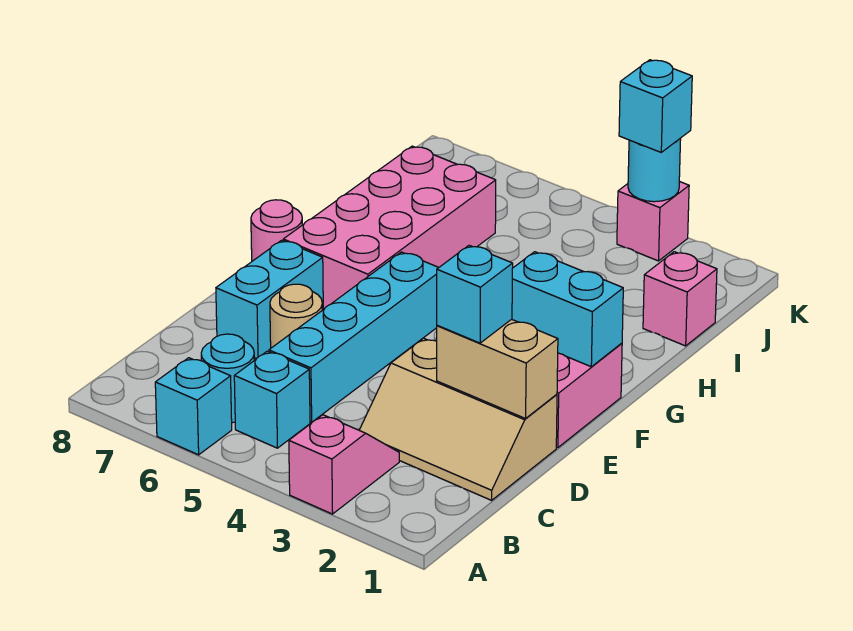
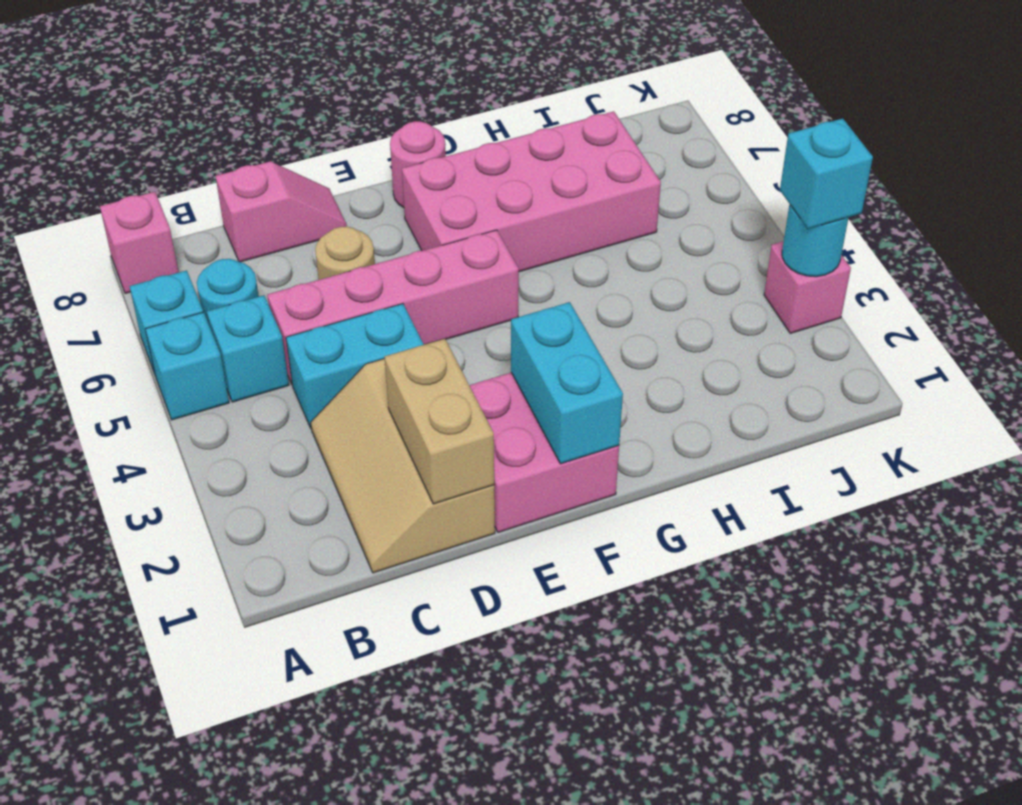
pink 1x2 slope [289,415,399,514] -> pink 1x2 slope moved to [216,161,347,262]
cyan 1x4 brick [269,252,439,422] -> pink 1x4 brick [267,230,519,384]
cyan 1x1 brick [437,245,513,343] -> cyan 1x1 brick moved to [145,312,229,420]
cyan 1x2 brick [216,240,323,359] -> cyan 1x2 brick moved to [286,304,424,428]
pink 1x1 brick [643,252,717,346] -> pink 1x1 brick moved to [100,192,179,294]

